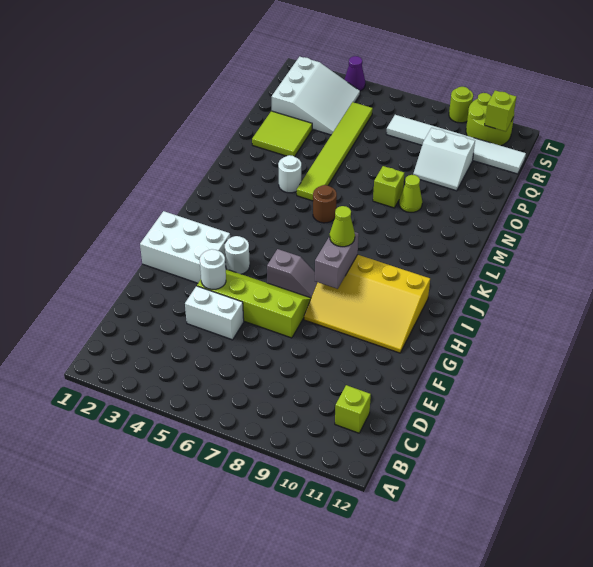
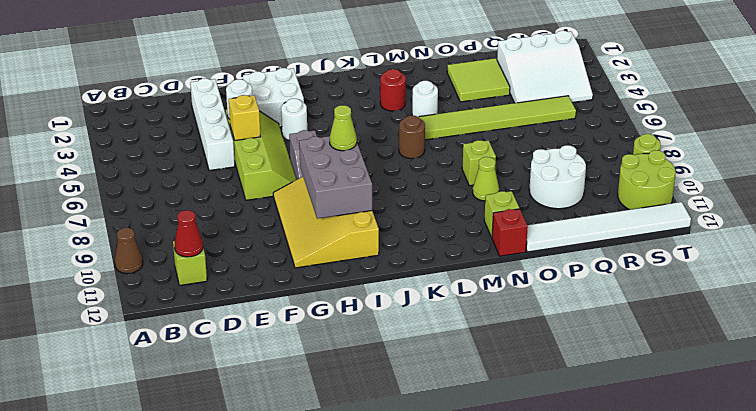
none -> brown 1x1 cone [115,228,143,274]
none -> red 1x1 cone [175,210,203,257]
white 1x2 brick [185,286,244,340] -> white 1x4 brick [190,79,235,170]
none -> yellow 1x1 brick [229,95,261,140]
white 2x3 brick [140,211,230,283] -> white 2x2 brick [243,68,304,127]
grey 1x2 brick [315,232,359,289] -> grey 2x3 brick [299,136,372,219]
none -> red 1x1 round brick [380,69,406,111]
none -> red 1x1 brick [492,209,528,256]
white 2x2 slope [413,128,475,191] -> white 2x2 round brick [529,145,586,209]
white 1x6 tile [386,115,526,174] -> white 1x6 tile turned to [526,202,691,252]
lime 1x1 brick [485,90,516,131] -> lime 1x1 brick moved to [484,191,519,237]
purple 1x1 cone [345,56,365,91] -> none

